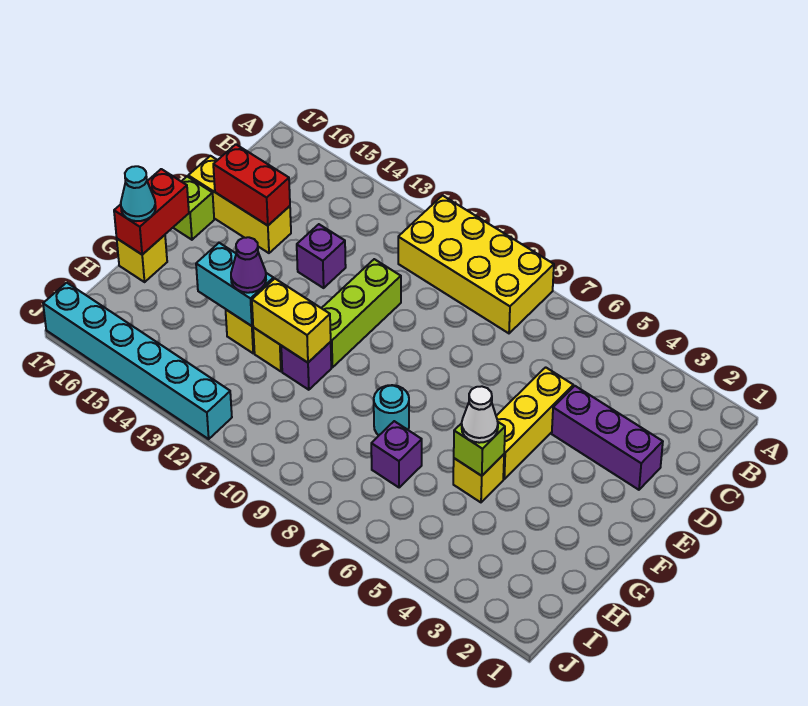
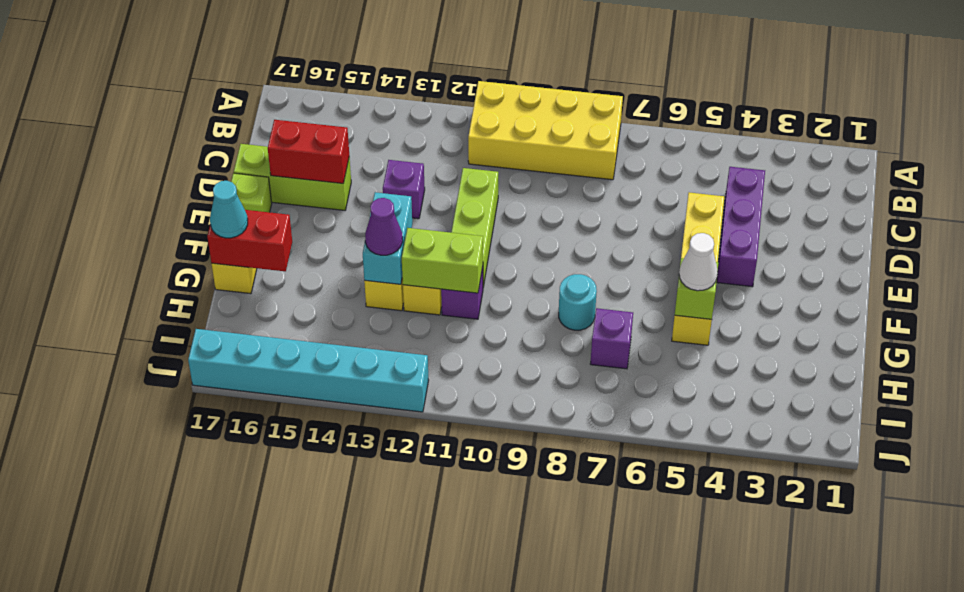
purple 1x3 brick [552,386,663,490] -> purple 1x3 brick turned to [717,167,765,287]
yellow 1x3 brick [188,156,291,253] -> lime 1x3 brick [234,144,351,210]
red 1x2 brick [114,169,189,255] -> red 1x2 brick turned to [207,210,292,271]
yellow 1x2 brick [252,279,331,363] -> lime 1x2 brick [402,228,483,293]
cyan 1x2 brick [196,243,274,326] -> cyan 1x2 brick turned to [363,192,412,284]

